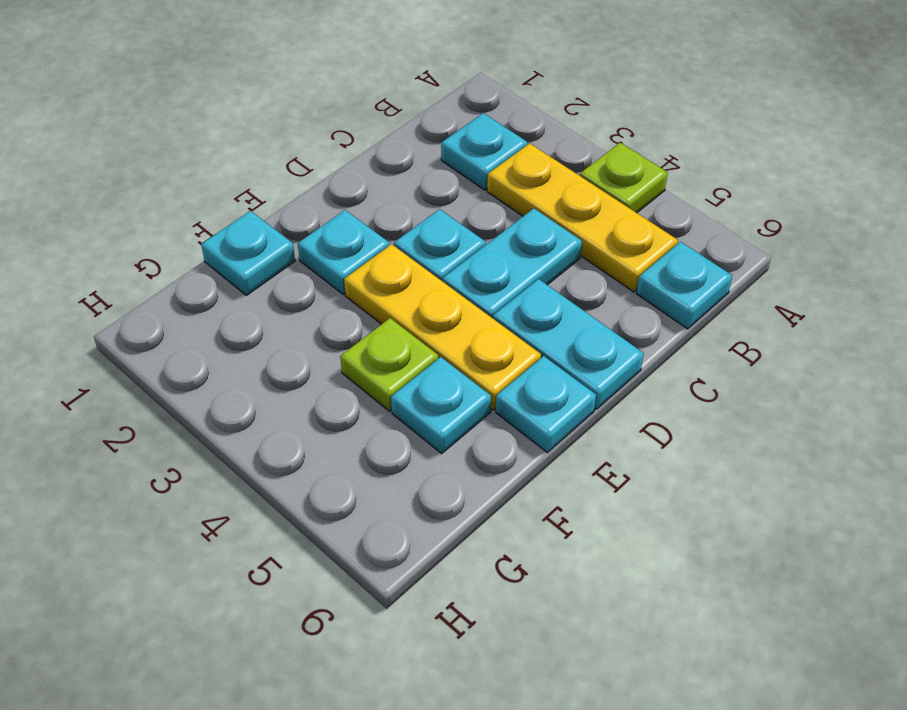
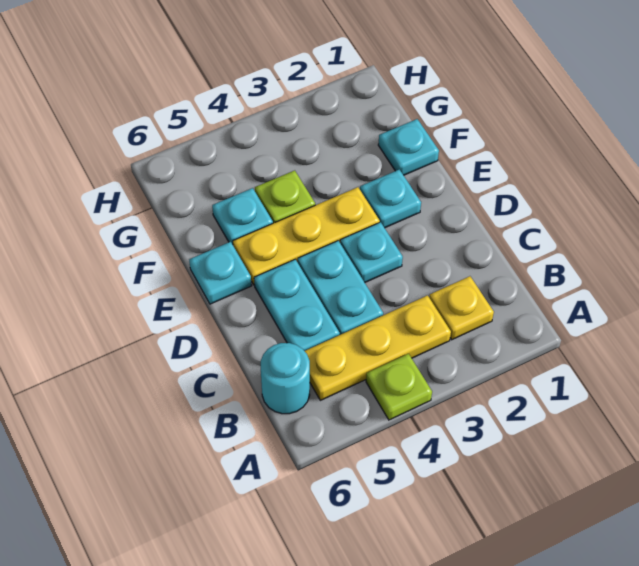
cyan 1x1 plate [441,113,527,190] -> yellow 1x1 plate [429,276,494,340]
cyan 1x1 plate [636,242,732,329] -> cyan 1x1 round brick [261,343,310,414]
cyan 1x2 plate [493,279,644,409] -> cyan 1x2 plate turned to [254,259,340,351]

